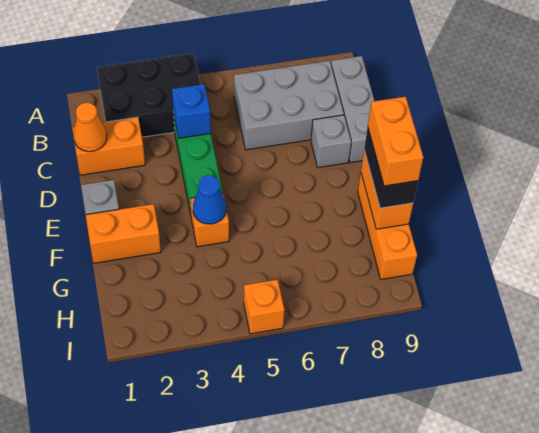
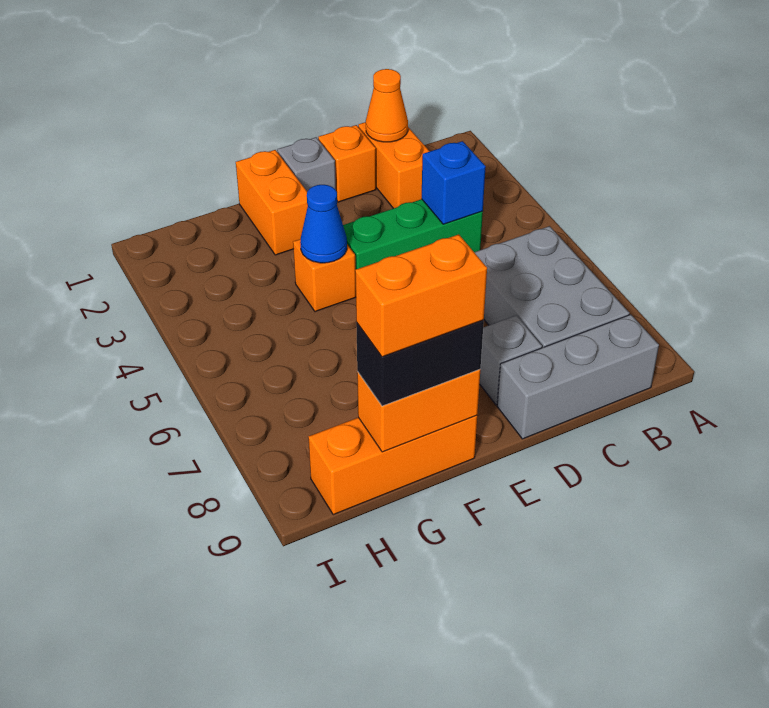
black 2x3 brick [97,53,201,137] -> none
orange 1x1 brick [244,279,285,334] -> orange 1x1 brick moved to [318,125,376,202]

